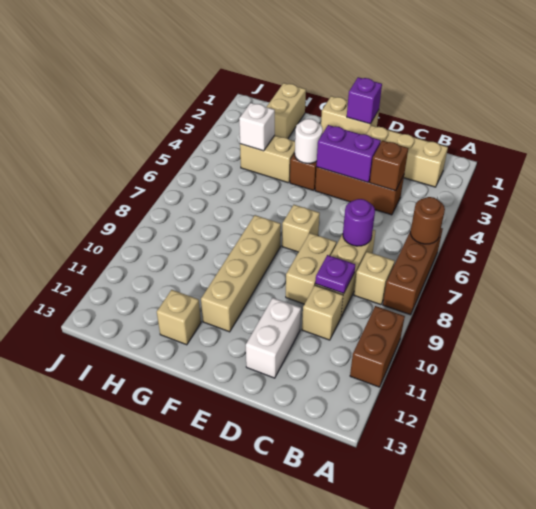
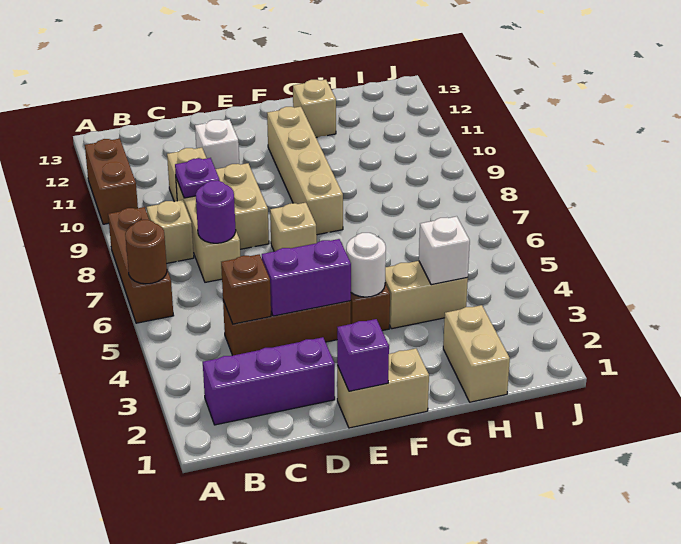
tan 1x3 brick [366,125,448,187] -> purple 1x3 brick [203,337,335,425]
white 1x2 brick [246,298,301,378] -> white 1x1 brick [195,119,239,169]

